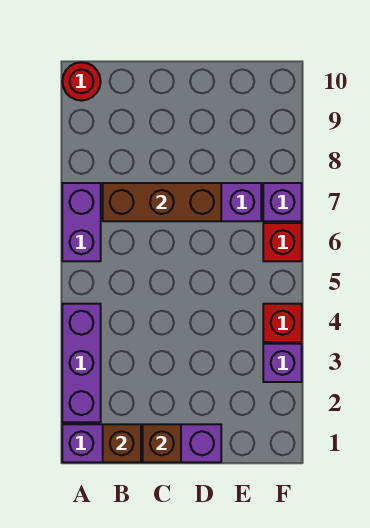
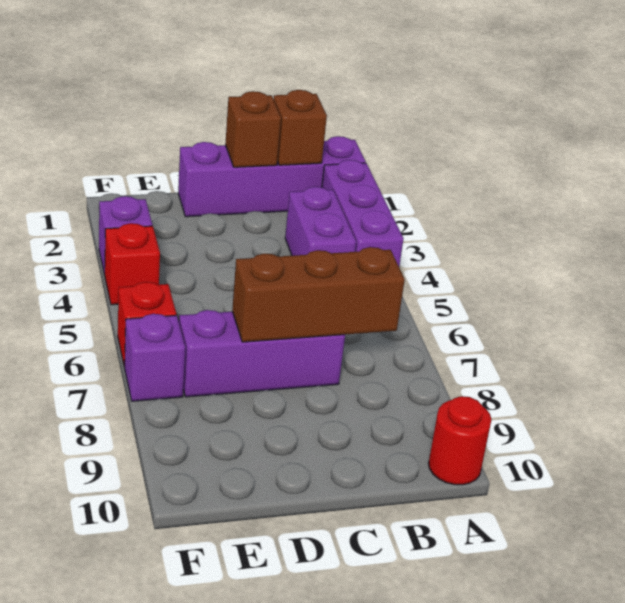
purple 1x2 brick [62,183,101,261] -> purple 1x2 brick moved to [285,187,356,256]

